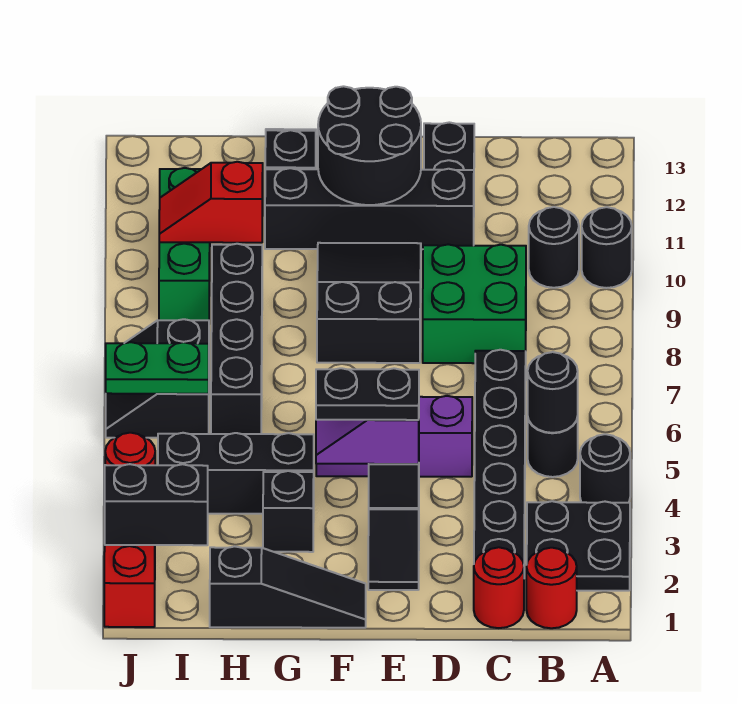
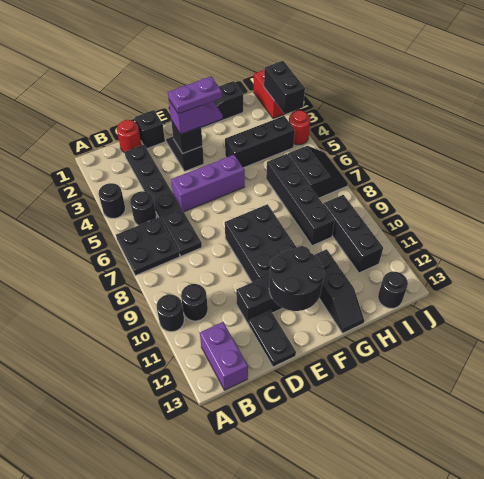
black 2x2 plate [527,501,630,591] -> black 2x2 plate moved to [116,217,180,276]
red 1x1 round brick [526,548,577,628] -> none
black 1x1 round brick [528,352,578,433] -> black 1x1 round brick moved to [378,272,408,308]
none -> purple 1x2 brick [200,322,248,390]
green 2x2 brick [423,244,526,363] -> none
black 1x2 plate [316,368,419,420] -> purple 1x2 plate [168,77,222,114]
black 2x3 slope [317,243,421,363] -> black 2x3 brick [225,204,297,282]
black 1x1 brick [263,471,314,552] -> black 1x1 brick moved to [135,110,165,149]
red 1x2 slope [159,162,263,243] -> none
black 1x2 brick [105,464,208,545] -> black 1x2 brick turned to [264,61,305,114]
green 1x2 plate [106,342,209,394] -> none
green 1x3 brick [159,168,210,320] -> black 1x3 brick [323,195,383,273]

